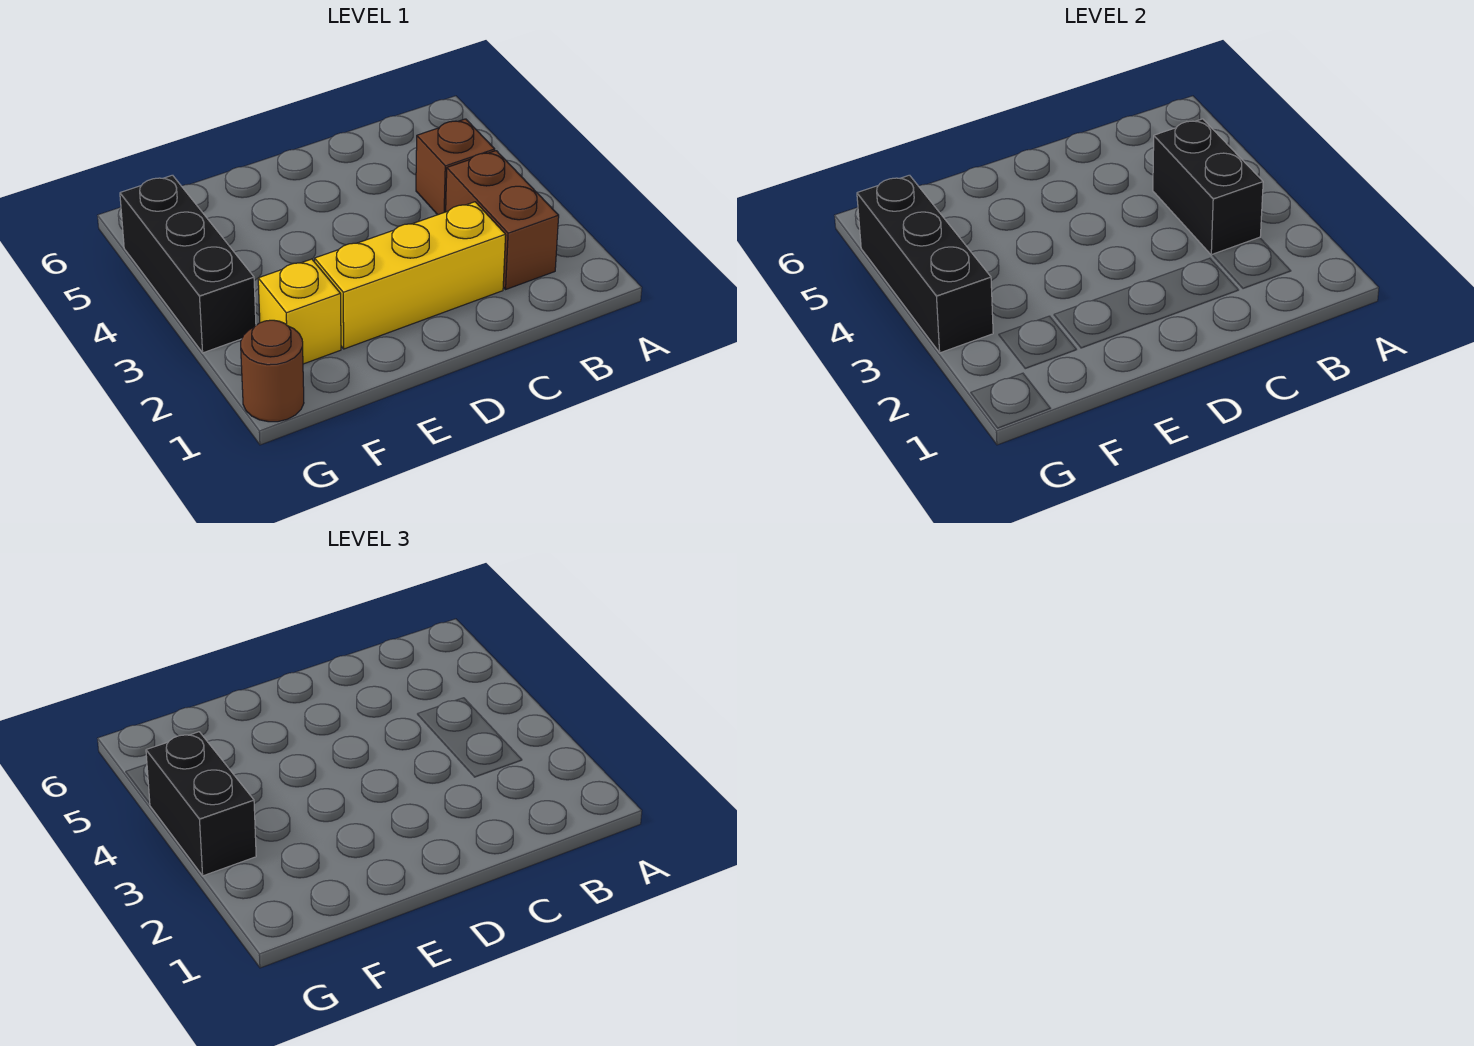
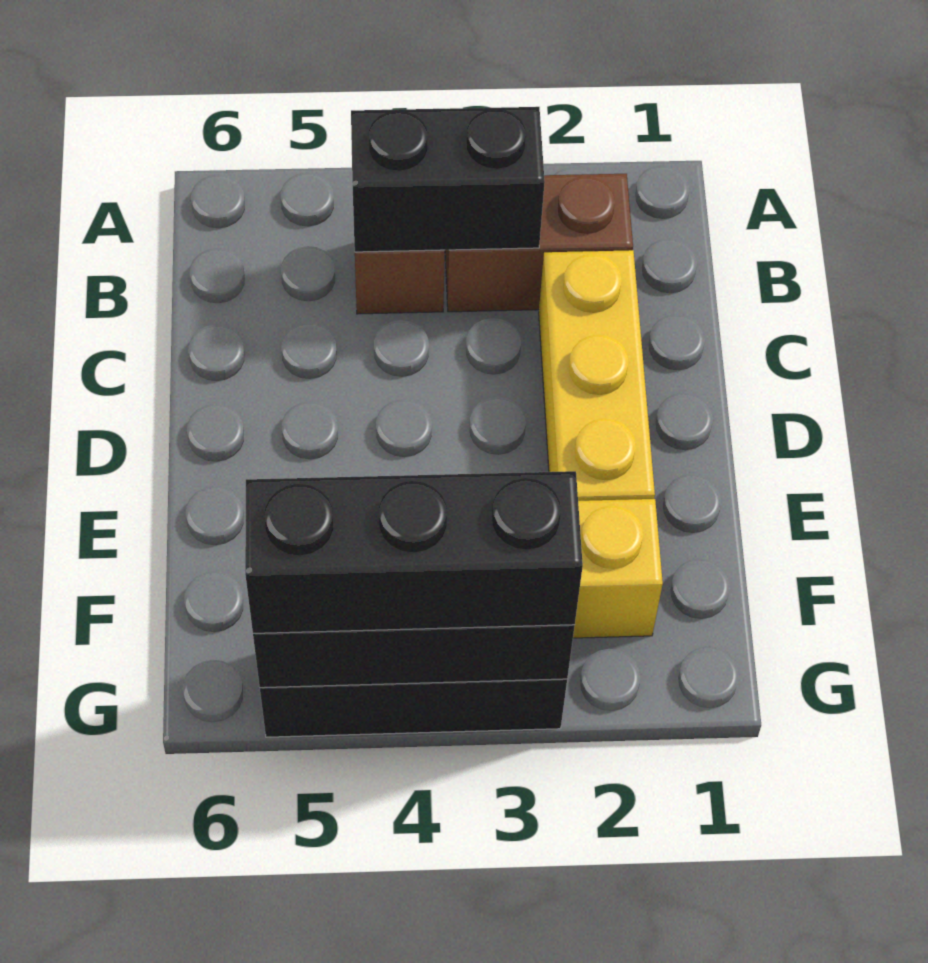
brown 1x1 round brick [241,320,304,422] -> none
black 1x2 brick [146,732,256,876] -> black 1x3 brick [245,471,583,633]

